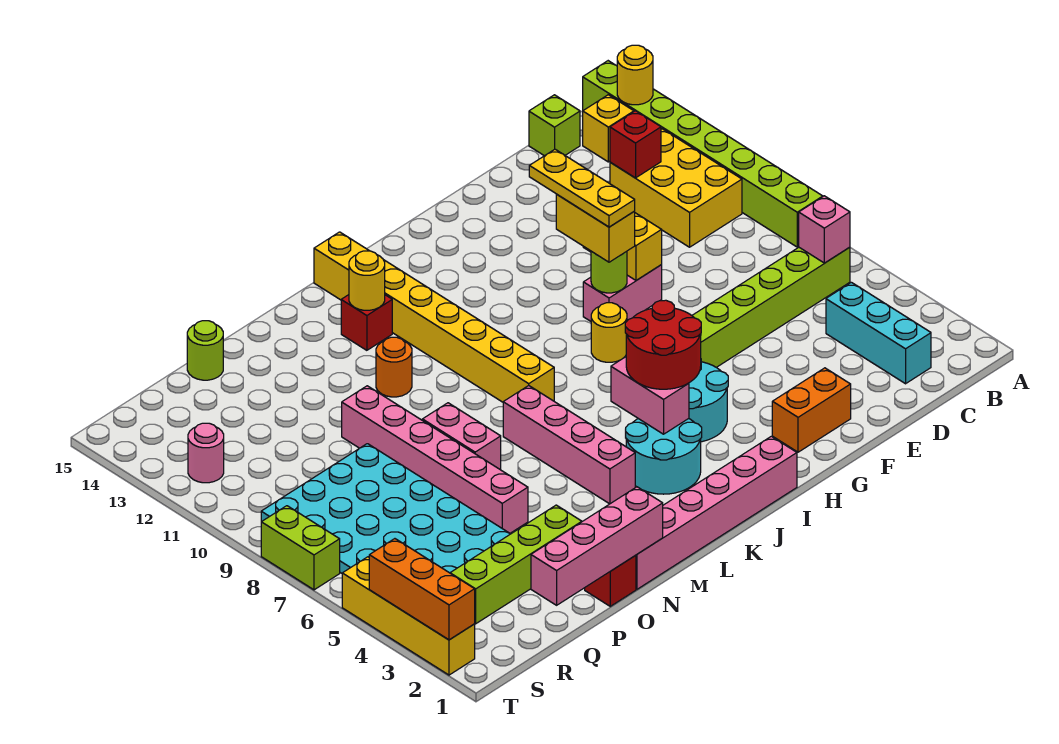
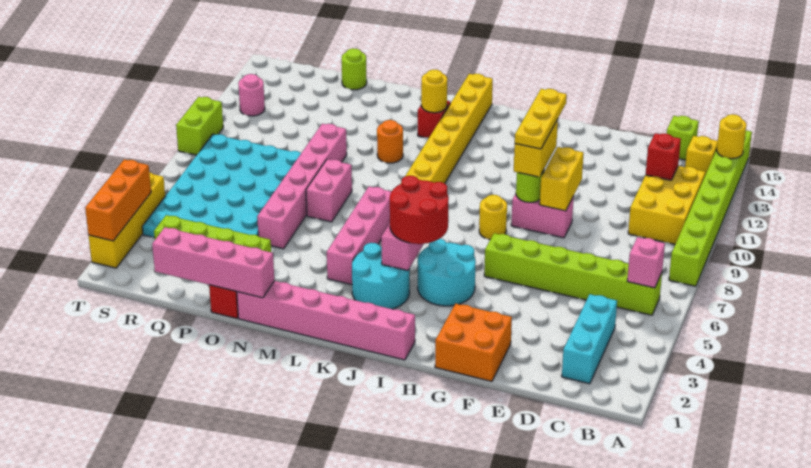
orange 1x2 brick [772,368,851,452] -> orange 2x2 brick [435,304,512,381]
lime 1x2 brick [261,506,340,590] -> lime 1x2 brick moved to [176,97,223,155]

